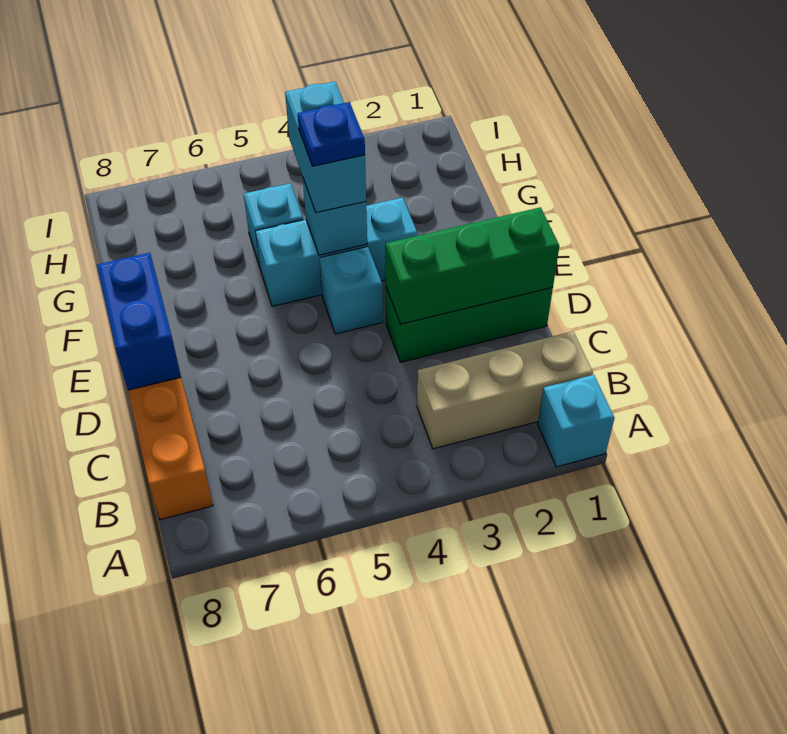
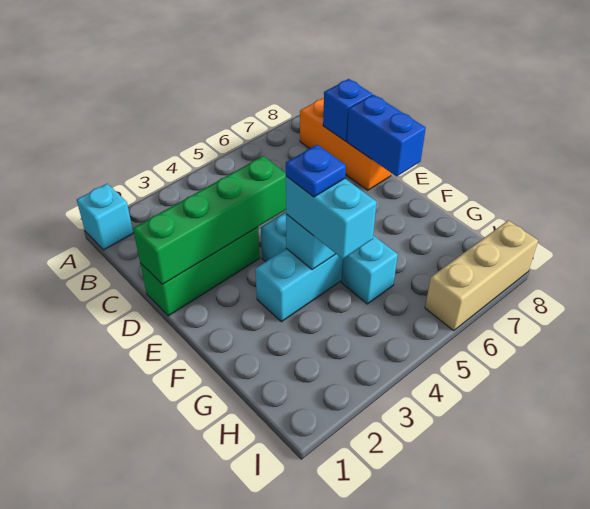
tan 1x3 brick [417,331,593,449] -> tan 1x3 brick moved to [425,220,538,331]
none -> blue 1x1 brick [323,79,372,141]
green 1x3 brick [385,207,559,324] -> green 1x4 brick [133,156,286,285]

